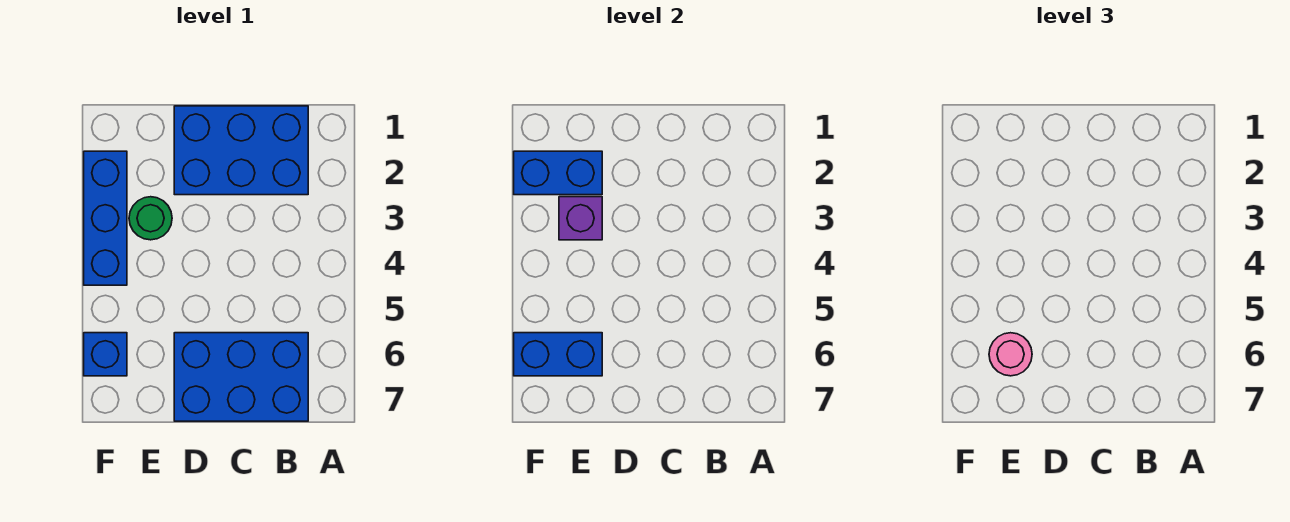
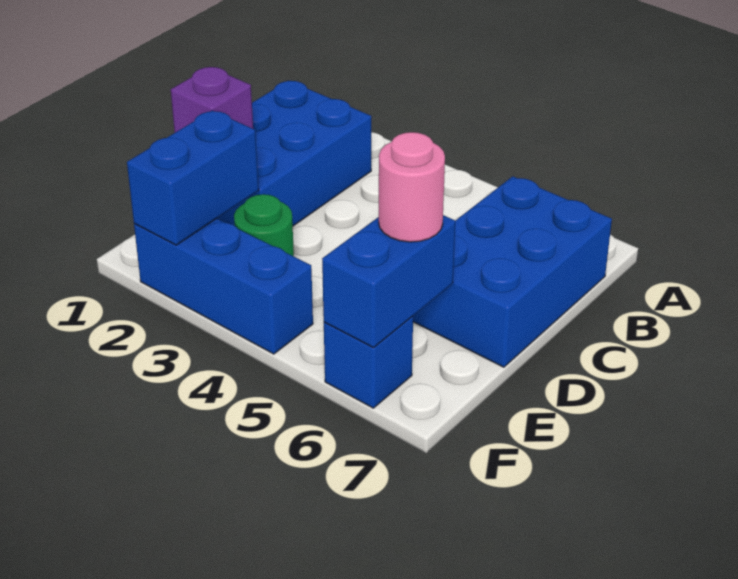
purple 1x1 brick [559,197,602,240] -> purple 1x1 brick moved to [171,67,253,133]

